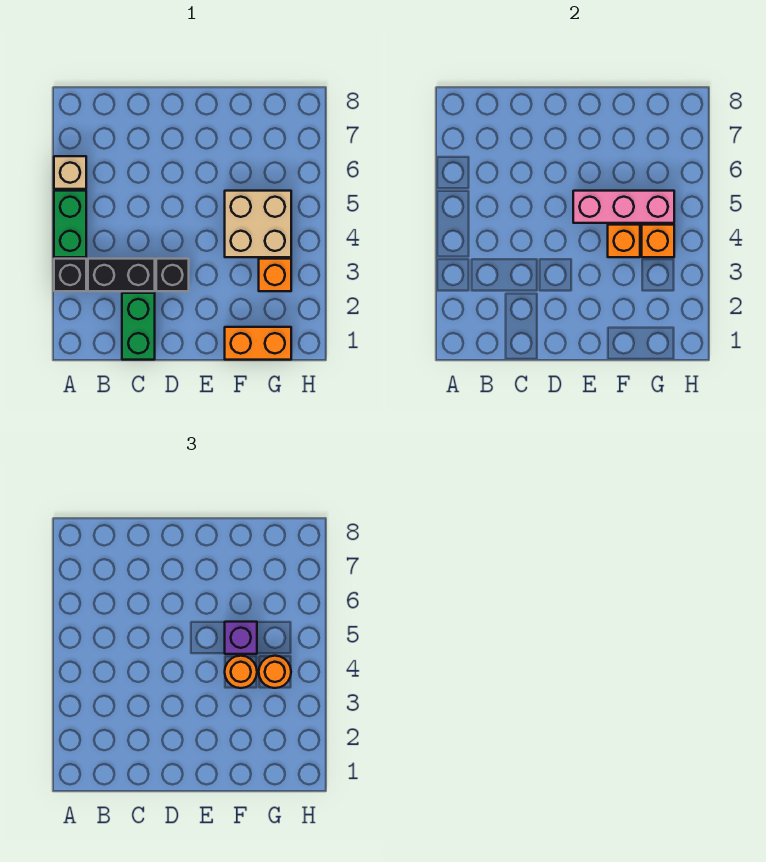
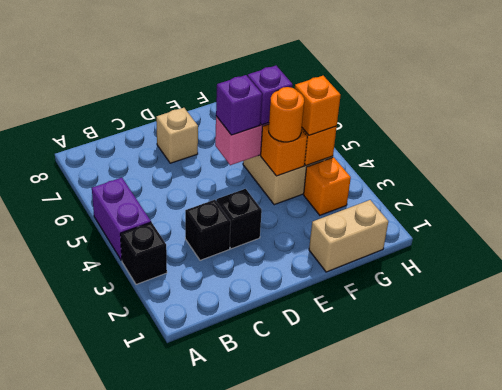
green 1x2 brick [54,191,86,257] -> purple 1x2 brick [92,178,151,260]
tan 1x1 brick [54,156,86,189] -> tan 1x1 brick moved to [156,108,198,163]
black 1x2 brick [88,259,155,291] -> black 1x1 brick [185,200,231,260]
green 1x2 brick [122,293,155,360] -> none
none -> purple 1x1 brick [216,75,262,135]
orange 1x2 brick [225,327,291,360] -> tan 1x2 brick [309,200,388,272]
orange 1x1 round brick [259,656,291,688] -> orange 1x1 brick [295,76,341,135]

